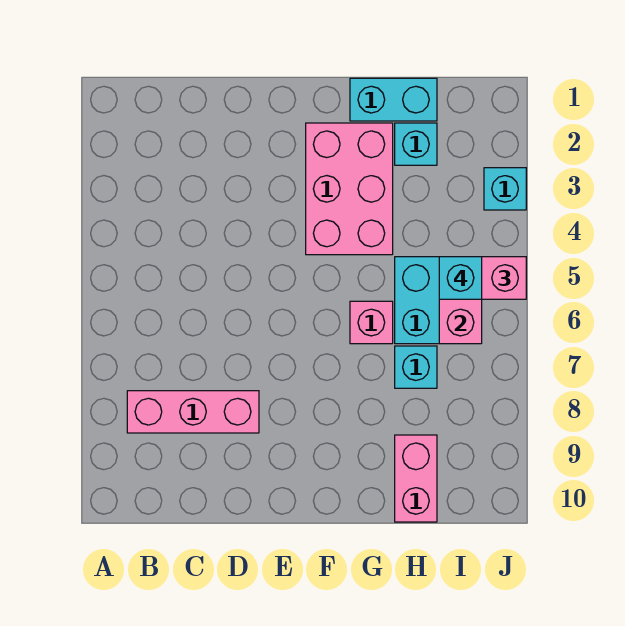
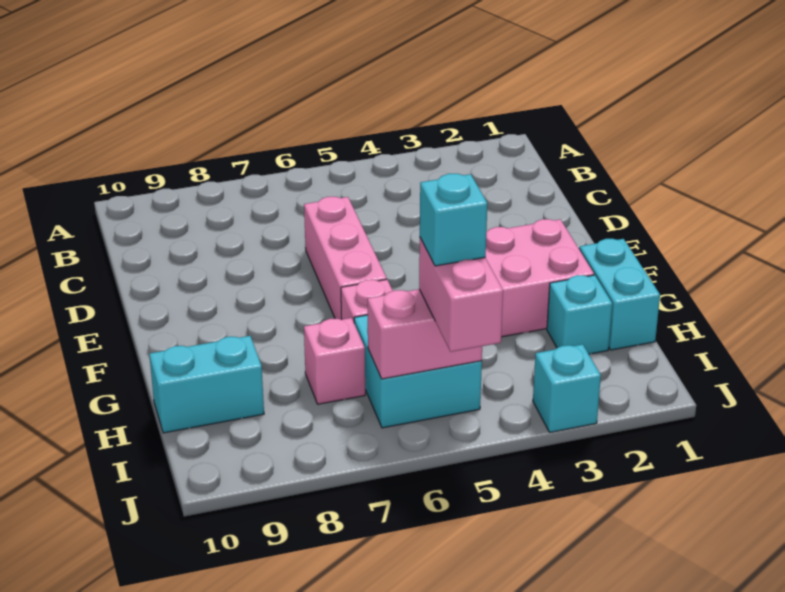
pink 1x3 brick [127,391,259,433] -> pink 1x3 brick moved to [304,197,387,320]
cyan 1x1 brick [395,346,437,388] -> pink 1x1 brick [304,318,365,404]
pink 1x2 brick [395,435,437,522] -> cyan 1x2 brick [149,336,264,433]

